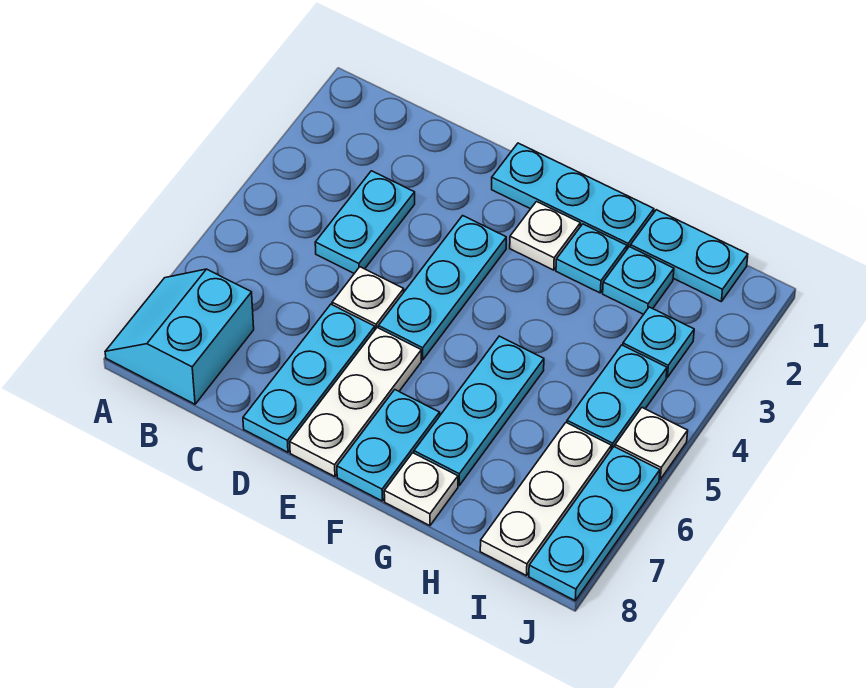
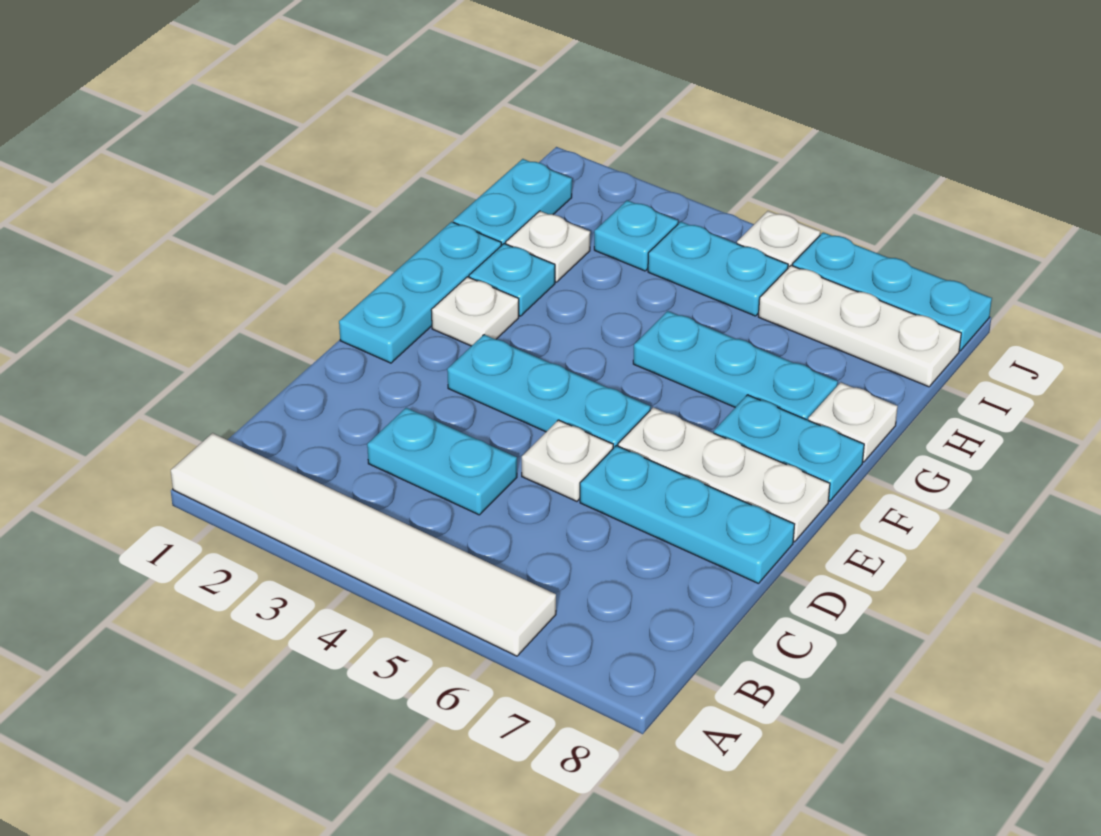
none -> white 1x6 tile [171,433,556,656]
cyan 2x2 slope [105,269,254,404] -> none
cyan 1x1 plate [603,247,674,314] -> white 1x1 plate [506,211,590,282]

